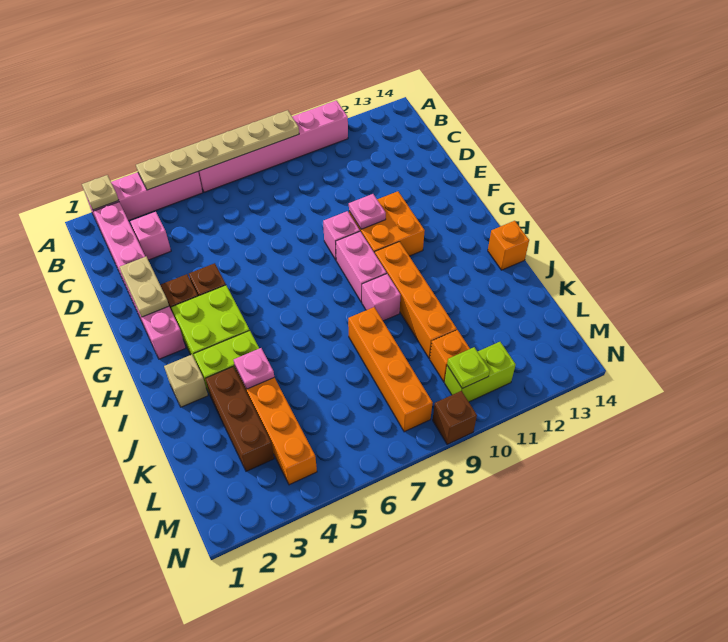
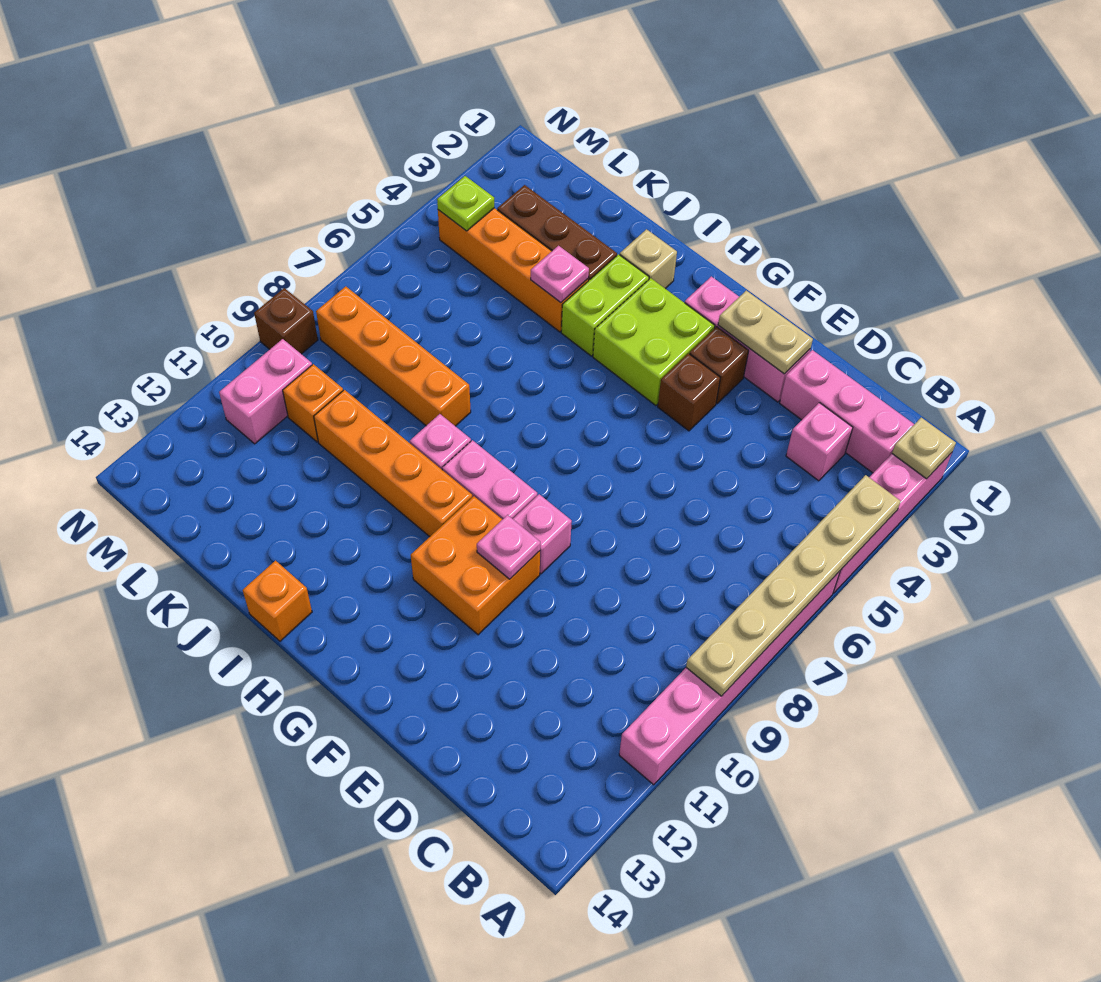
lime 1x2 brick [445,342,516,402] -> pink 1x2 brick [219,339,312,444]
lime 1x1 plate [447,347,490,388] -> lime 1x1 plate moved to [437,176,494,231]

